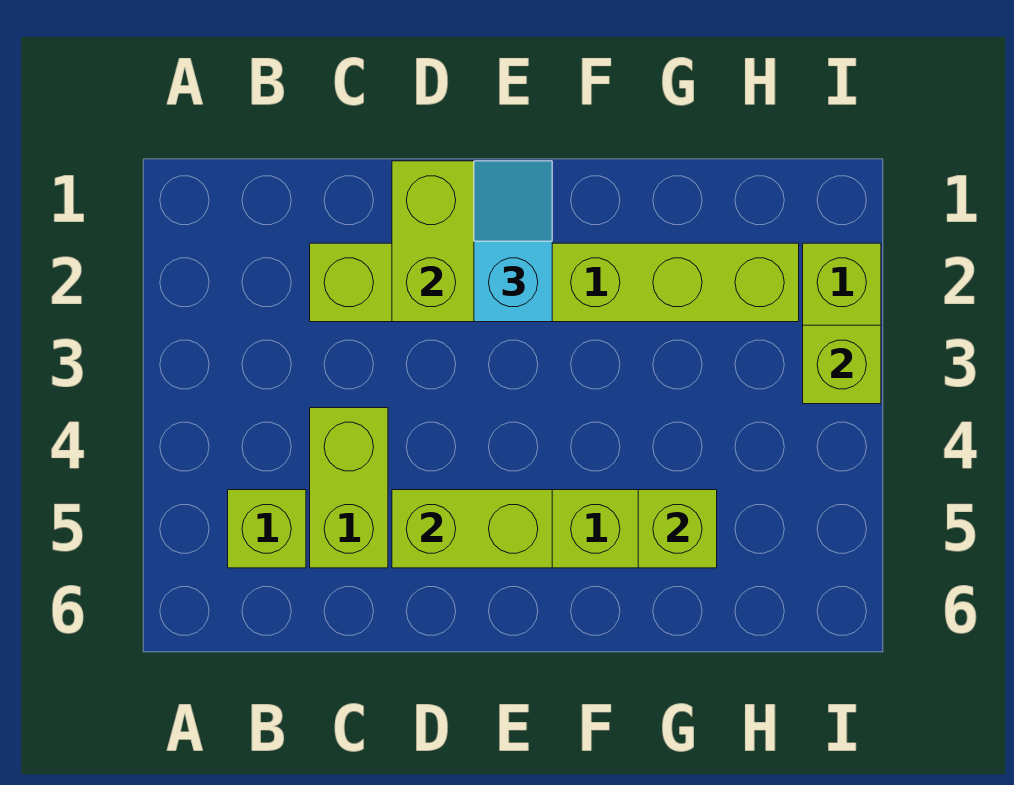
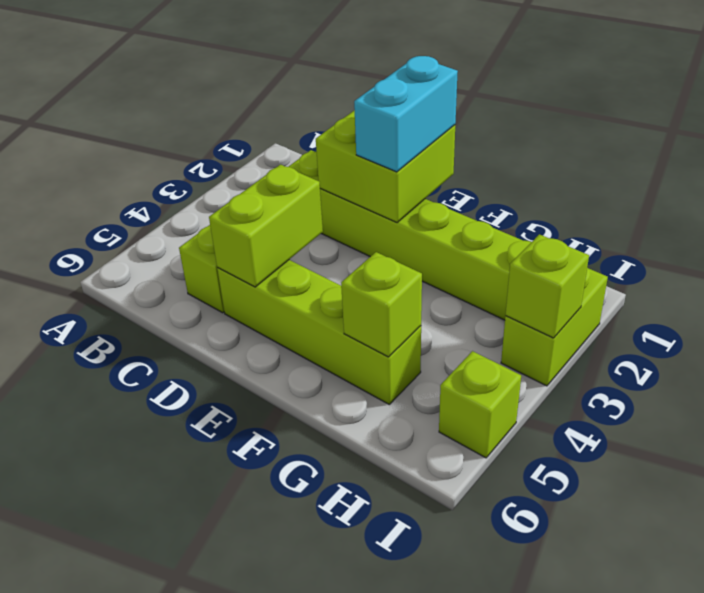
lime 1x1 brick [228,490,306,568] -> lime 1x1 brick moved to [439,351,521,458]
lime 1x2 brick [392,490,552,568] -> lime 1x2 brick turned to [209,165,323,287]
cyan 1x2 slope [474,161,552,322] -> cyan 1x2 brick [354,56,458,172]

